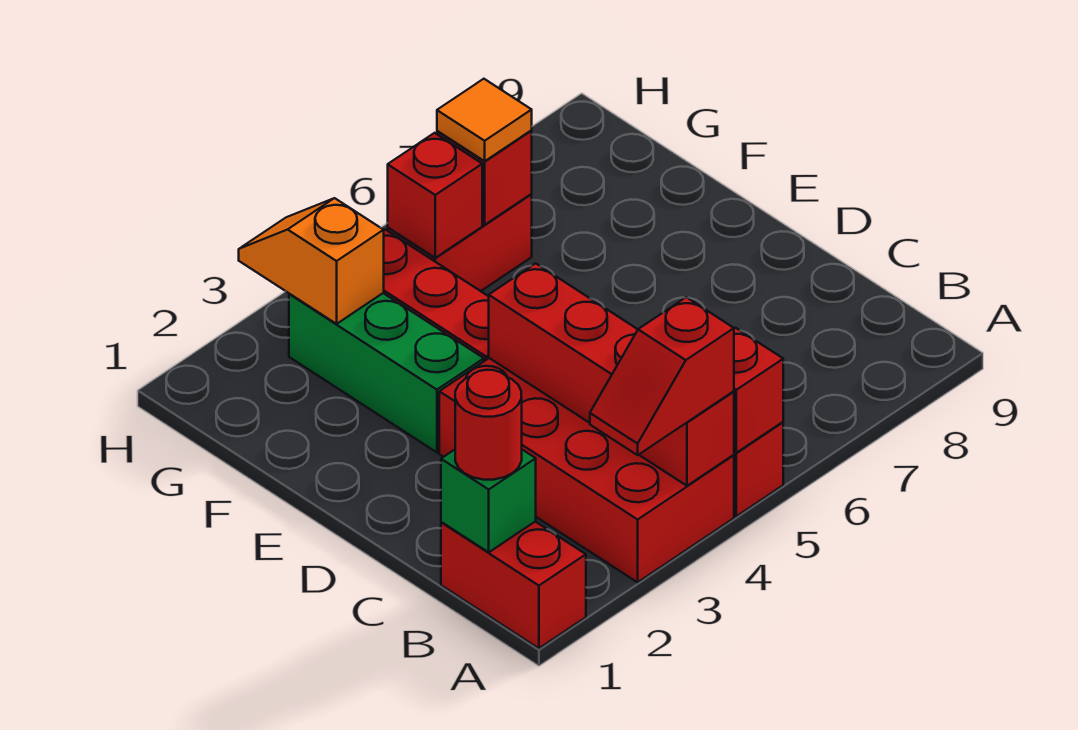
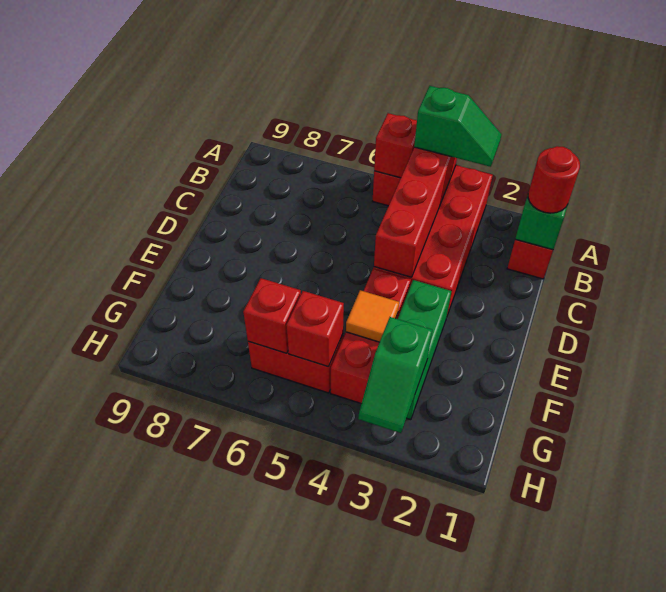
red 1x2 slope [590,297,734,455] -> green 1x2 slope [414,86,502,167]
orange 1x2 slope [239,198,384,324] -> green 1x2 slope [358,317,432,433]
orange 1x1 tile [437,79,532,161] -> orange 1x1 tile moved to [346,290,399,342]

